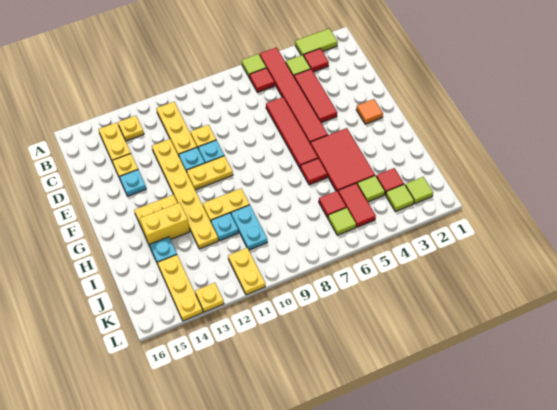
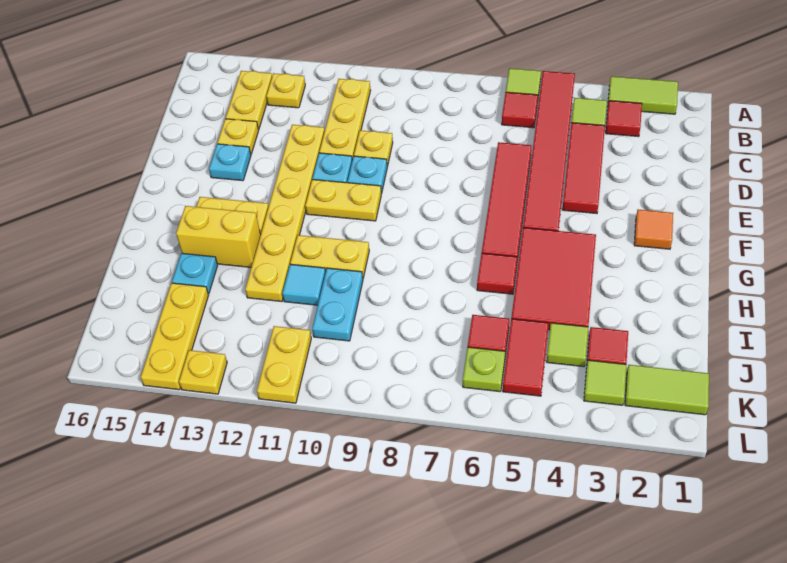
cyan 1x1 plate [211,213,239,241] -> cyan 1x1 tile [282,264,326,305]
lime 1x1 tile [405,177,433,204] -> lime 1x2 tile [625,365,709,415]
lime 1x1 tile [328,207,356,235] -> lime 1x1 plate [463,347,505,392]

